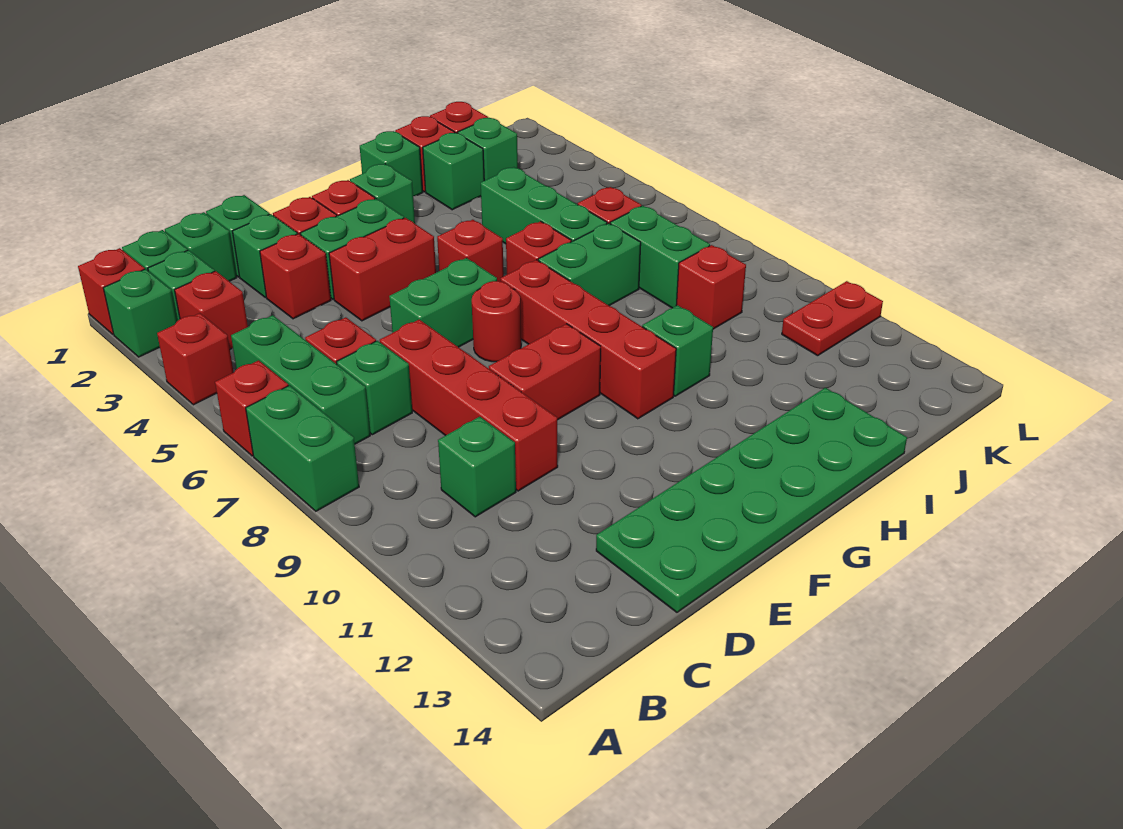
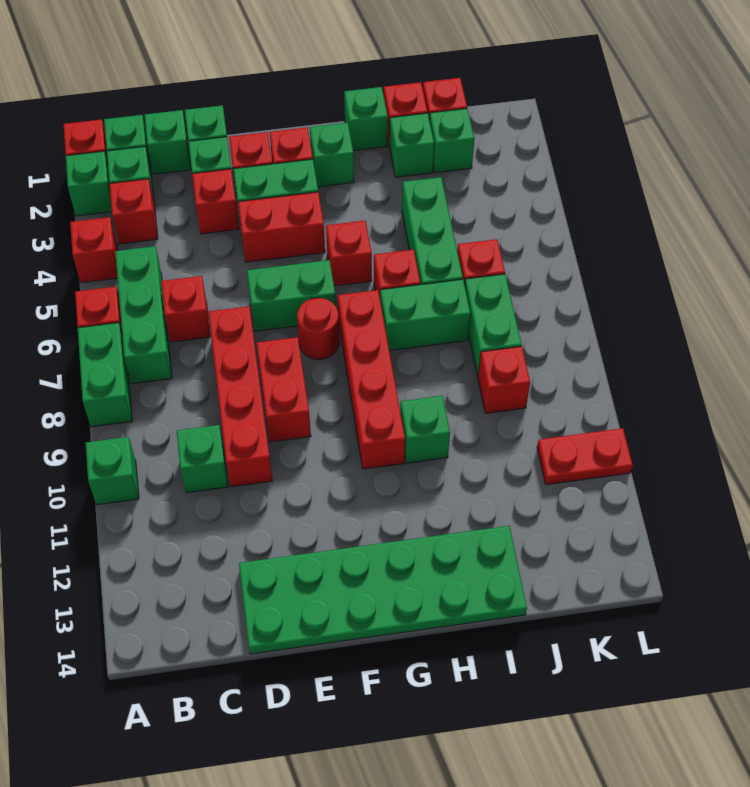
green 1x1 brick [337,341,412,435] -> green 1x1 brick moved to [86,437,139,505]
red 1x2 brick [489,324,601,420] -> red 1x2 brick turned to [257,337,311,442]

